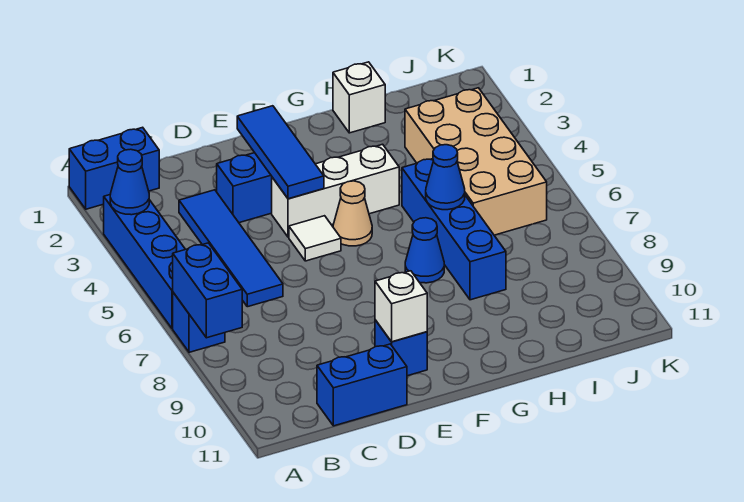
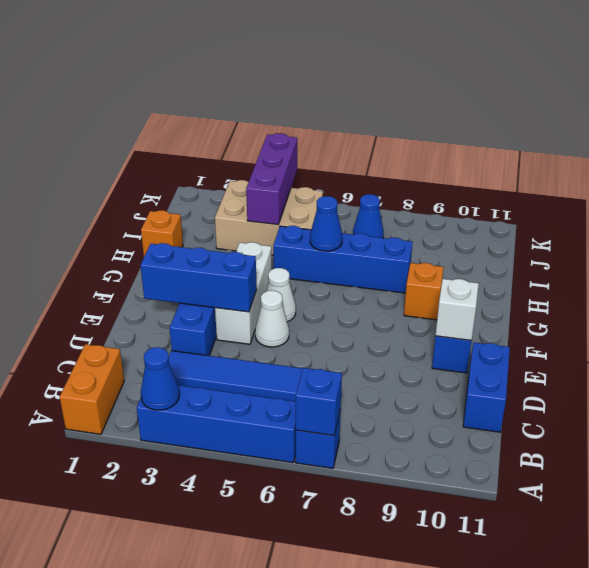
blue 1x2 brick [69,127,159,209] -> orange 1x2 brick [60,344,124,434]
blue 1x2 brick [173,243,242,338] -> blue 1x1 brick [296,368,342,435]
blue 1x3 tile [237,106,324,199] -> blue 1x3 brick [141,243,257,312]
white 1x1 tile [289,216,341,261] -> white 1x1 cone [255,291,289,347]
tan 1x1 cone [333,181,372,246] -> white 1x1 cone [267,268,296,322]
blue 1x1 cone [405,218,444,283] -> blue 1x1 cone moved to [353,194,384,238]
none -> orange 1x1 brick [404,263,444,320]
white 1x1 brick [333,62,385,133] -> orange 1x1 brick [141,210,183,256]
tan 2x4 brick [405,88,547,235] -> tan 2x3 brick [215,180,323,255]
none -> purple 1x3 brick [246,133,297,224]

